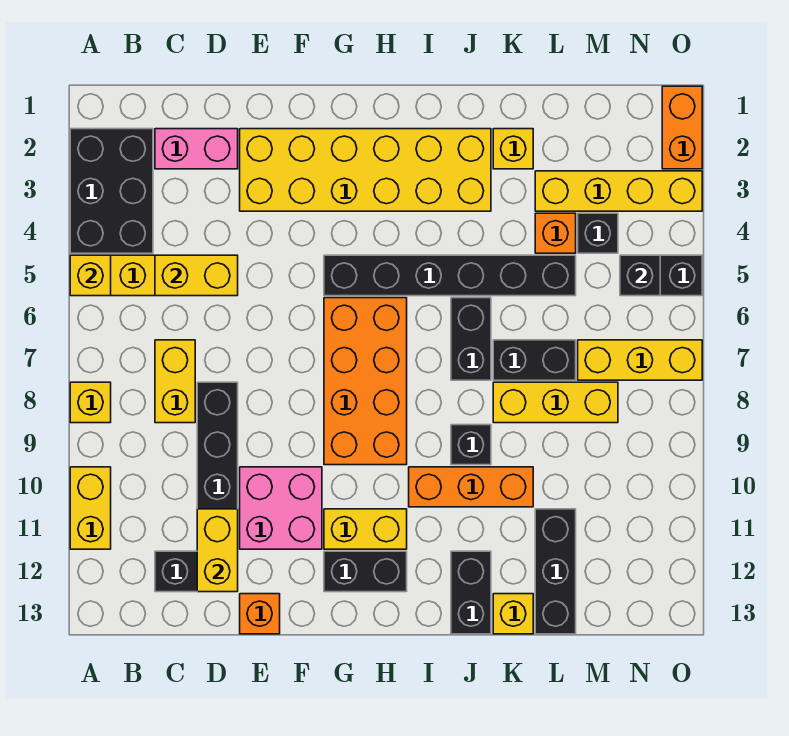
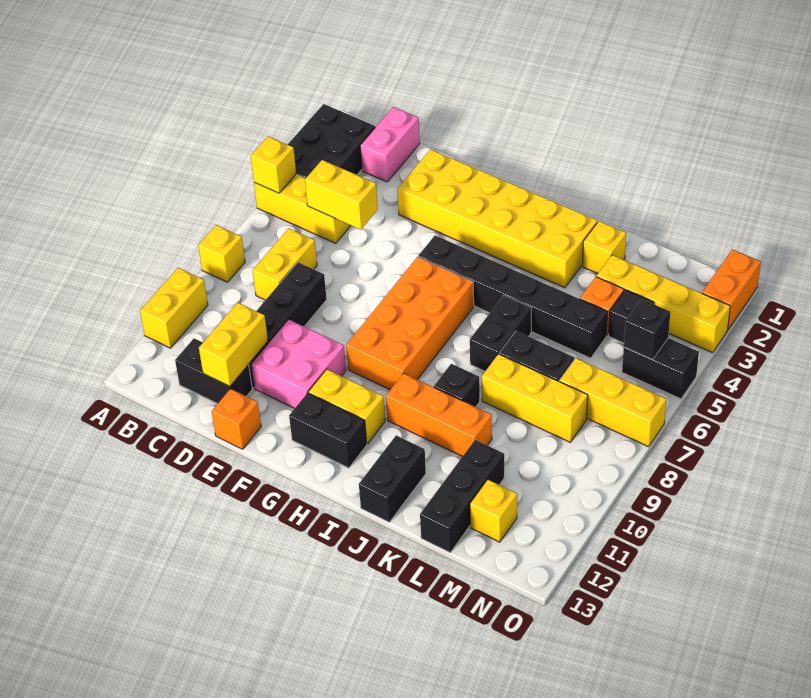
pink 1x2 brick [155,129,238,169] -> pink 1x2 brick turned to [360,107,420,182]
yellow 1x1 brick [493,594,533,634] -> yellow 1x1 brick moved to [470,479,517,542]

